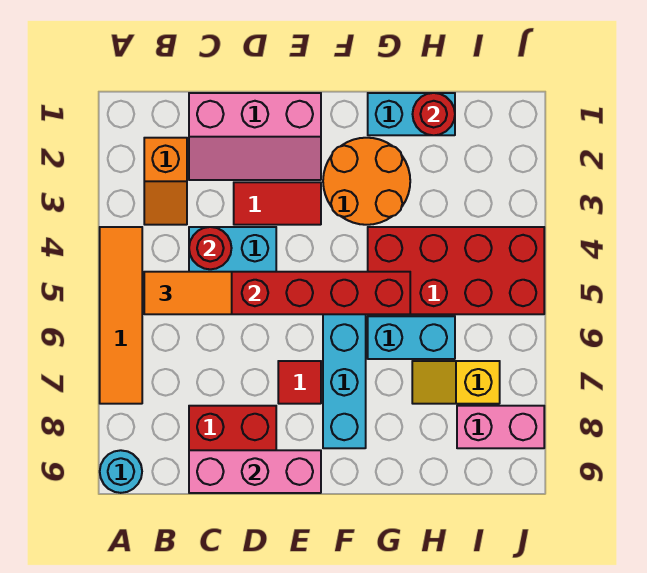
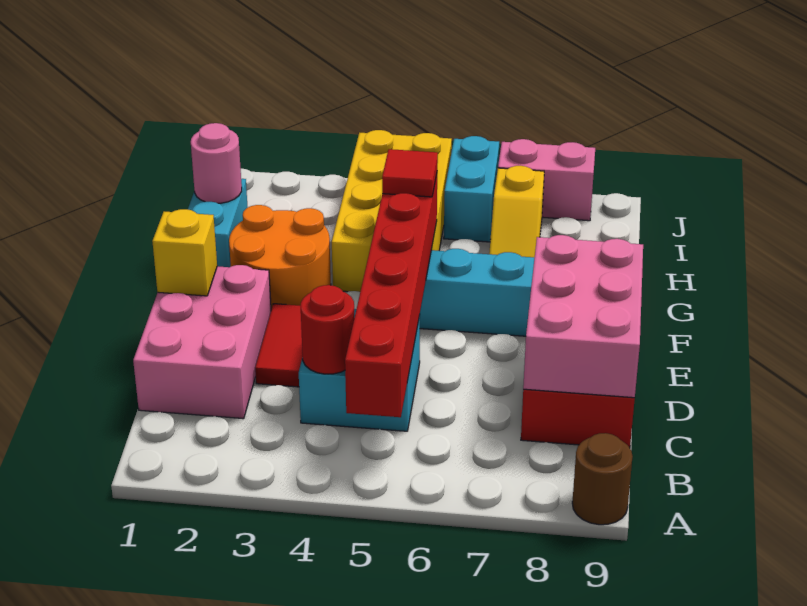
orange 1x4 tile [100,227,142,404] -> none
cyan 1x1 round brick [100,450,142,493] -> brown 1x1 round brick [572,433,633,525]
orange 1x2 slope [144,138,187,225] -> none
orange 1x2 tile [144,272,232,314] -> none
pink 2x3 slope [189,93,321,180] -> pink 2x3 brick [133,265,271,419]
pink 1x3 brick [189,450,321,493] -> pink 2x3 brick [523,235,643,398]
none -> yellow 1x1 brick [152,209,217,296]
red 1x1 tile [278,361,321,404] -> red 1x1 tile moved to [382,149,438,197]
red 2x4 brick [368,227,544,314] -> yellow 2x4 brick [332,130,452,292]
cyan 1x2 brick [368,316,455,359] -> cyan 1x2 brick moved to [444,136,499,242]
red 1x1 round brick [413,93,455,135] -> pink 1x1 round brick [191,123,242,203]
pink 1x2 brick [457,406,544,448] -> pink 1x2 brick turned to [498,139,595,221]

